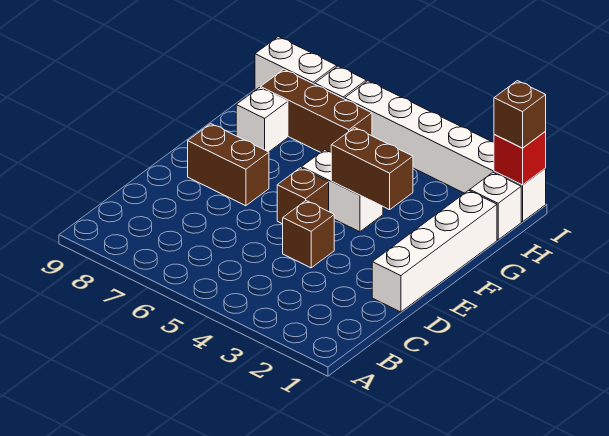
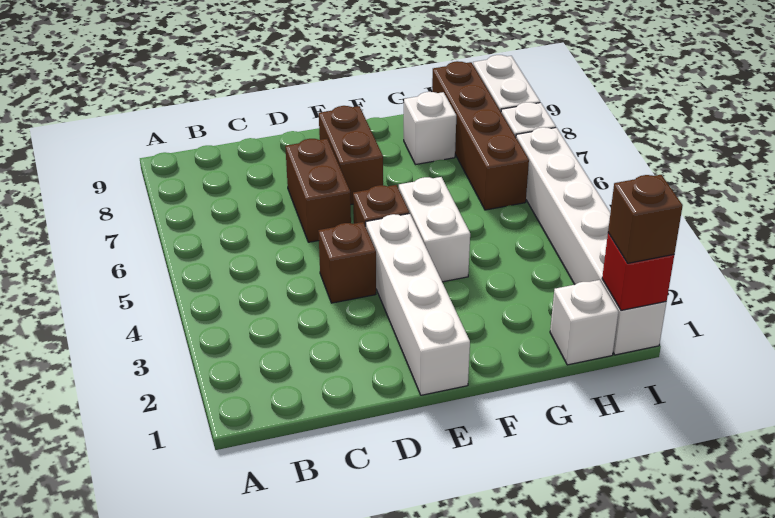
white 1x4 brick [372,190,497,312] -> white 1x4 brick turned to [366,213,470,395]
brown 1x2 brick [331,128,413,210] -> brown 1x2 brick moved to [285,139,351,242]
brown 1x3 brick [261,69,372,152] -> brown 1x4 brick [432,61,529,210]

